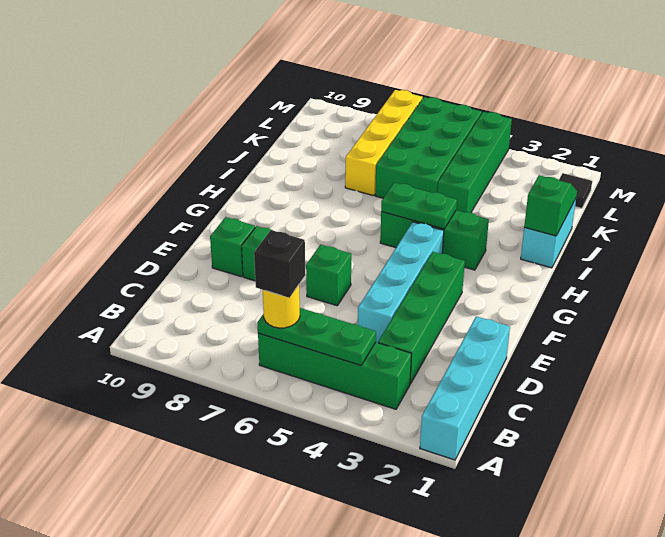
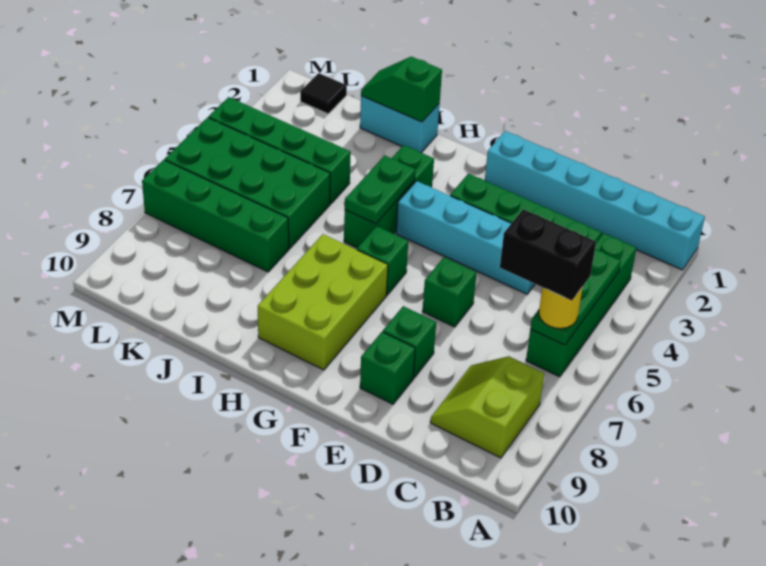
cyan 1x4 brick [420,316,510,460] -> cyan 1x6 brick [485,131,705,270]
black 1x1 brick [254,230,305,298] -> black 1x2 brick [500,209,596,300]
none -> lime 2x2 slope [430,356,544,458]
none -> green 1x1 brick [357,226,408,295]
none -> lime 2x3 brick [258,234,388,370]
yellow 1x4 brick [345,90,423,196] -> green 1x4 brick [142,160,289,272]

